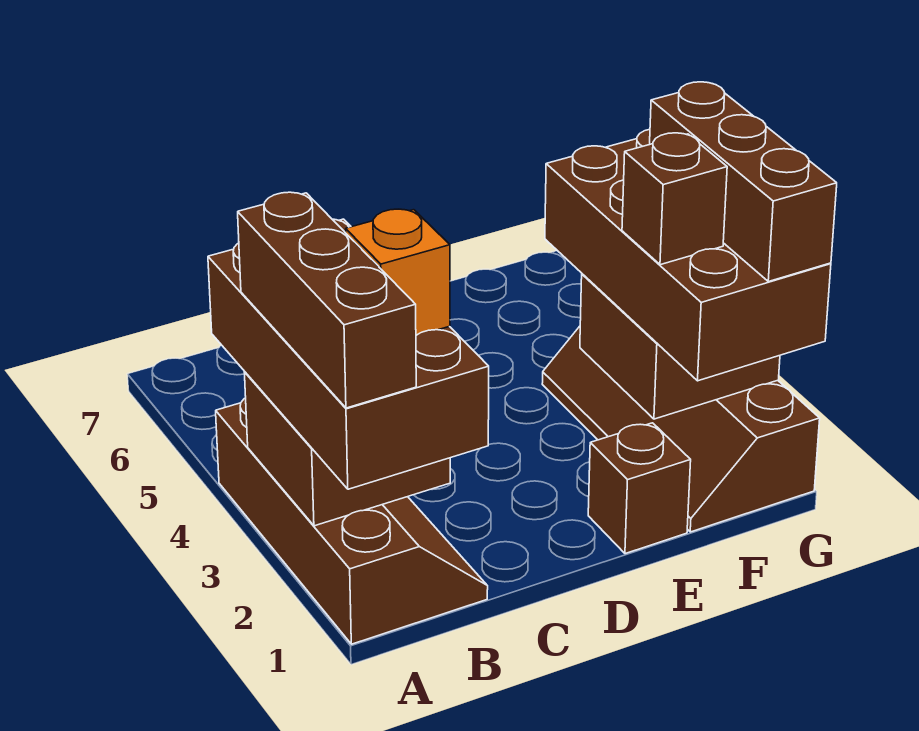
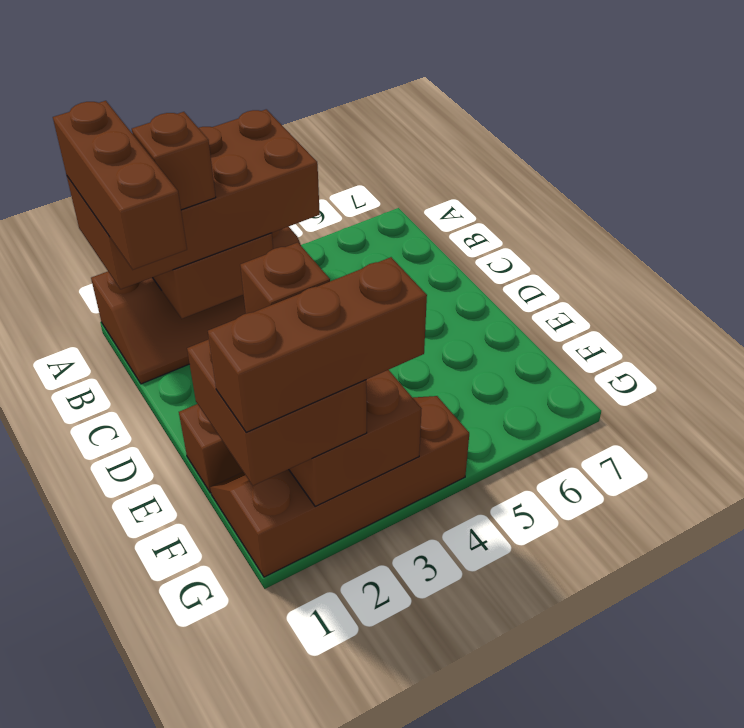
brown 1x3 brick [238,192,416,408] -> brown 1x3 brick turned to [53,101,187,270]
orange 1x1 brick [346,209,450,335] -> brown 1x1 brick [132,112,216,210]
brown 2x4 brick [545,129,831,381] -> brown 2x2 brick [187,339,367,486]

